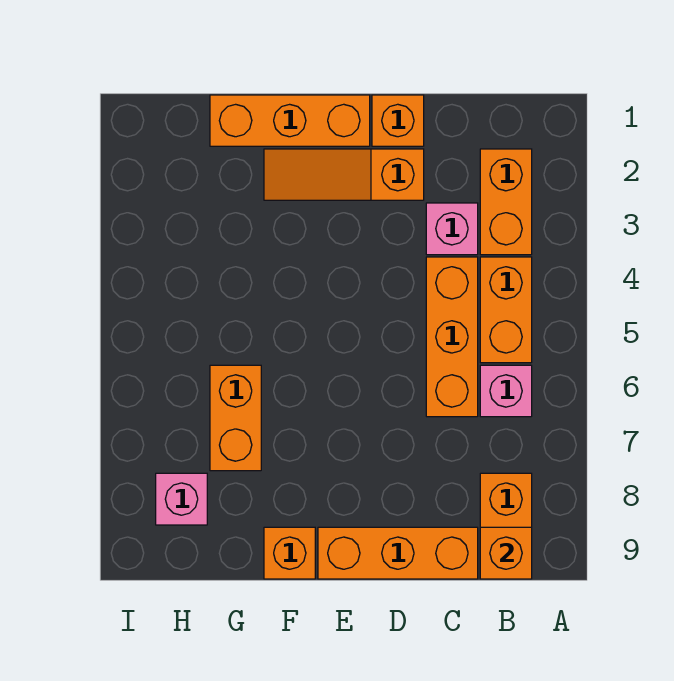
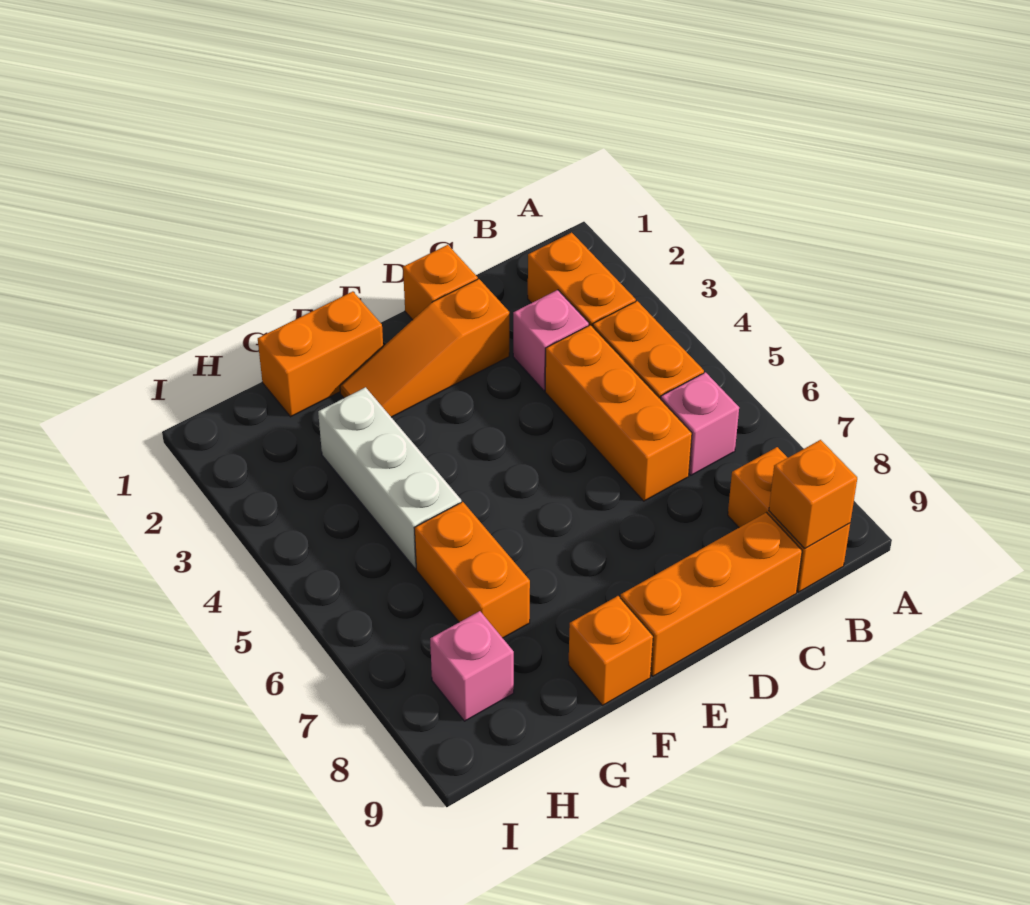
orange 1x3 brick [210,95,370,146] -> orange 1x2 brick [258,292,383,417]
none -> white 1x3 brick [318,387,461,568]

